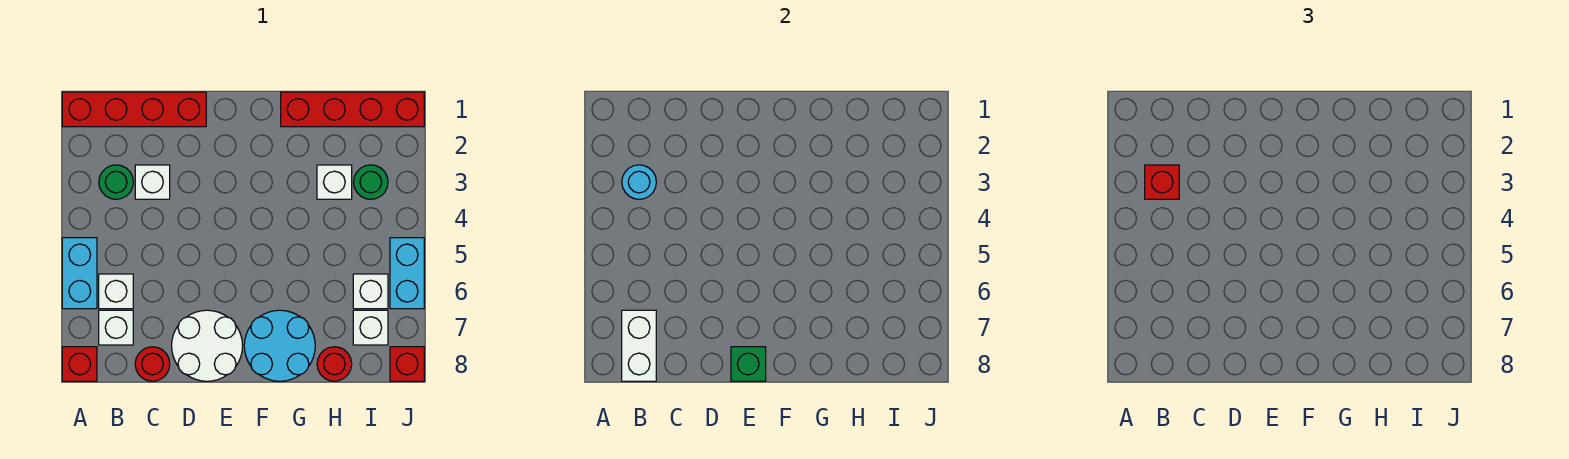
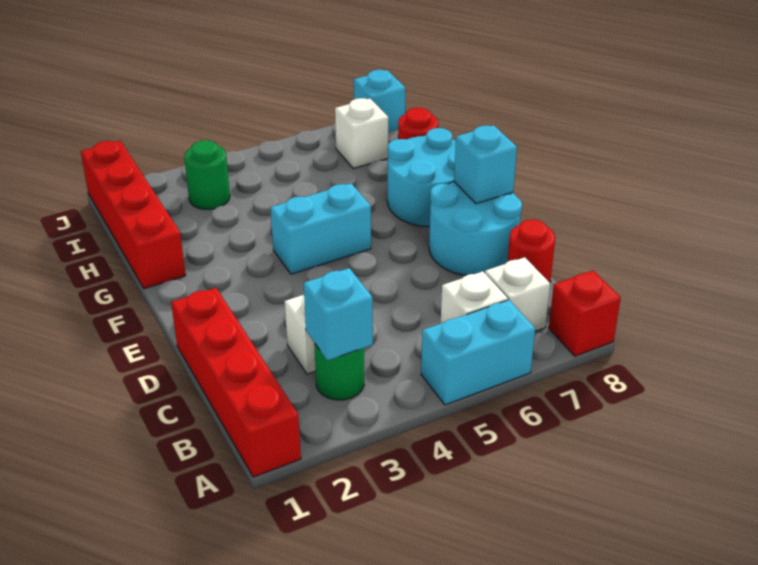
cyan 1x1 round brick [622,165,656,199] -> cyan 1x1 brick [304,268,373,361]
red 1x1 brick [1145,165,1179,199] -> none
white 1x2 brick [622,310,656,381] -> none
white 2x2 round brick [172,310,243,381] -> cyan 2x2 round brick [429,182,522,275]
green 1x1 brick [731,347,766,381] -> cyan 1x1 brick [454,125,517,204]
white 1x1 brick [317,165,352,199] -> none
white 1x1 brick [353,274,388,309] -> none
cyan 1x2 brick [390,238,424,309] -> cyan 1x2 brick moved to [270,183,371,274]
red 1x1 brick [390,347,424,381] -> cyan 1x1 brick [354,70,405,133]

